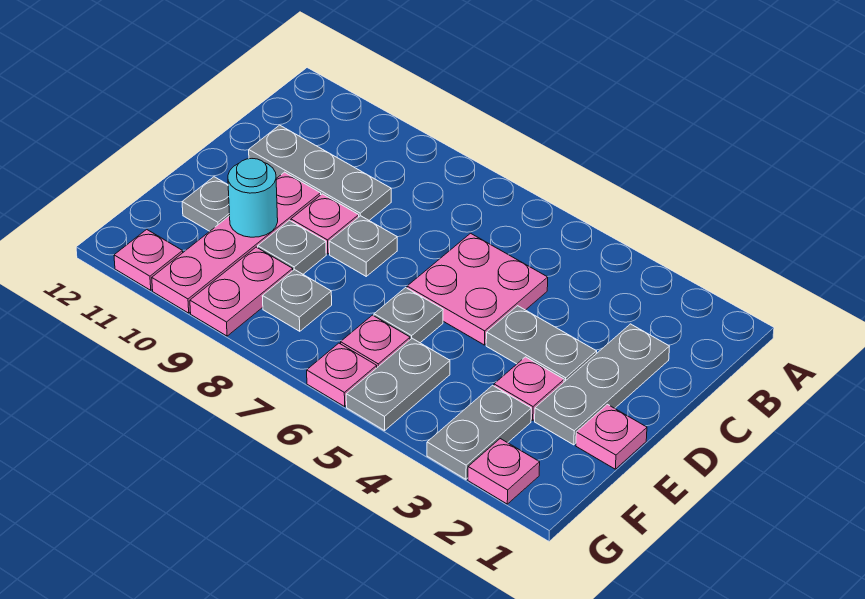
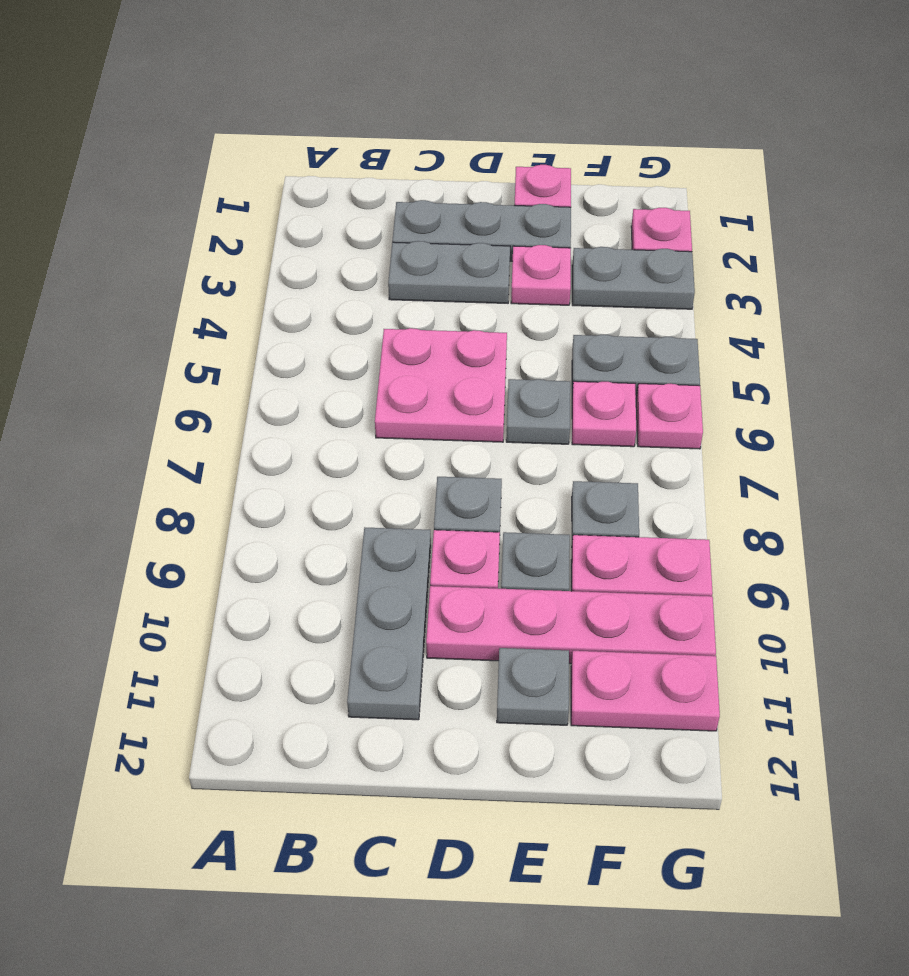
grey 1x2 plate [486,306,597,382] -> grey 1x2 plate turned to [388,241,510,303]
cyan 1x1 round brick [228,159,278,237] -> none
pink 1x1 plate [114,229,183,290] -> pink 1x2 plate [571,651,720,731]

